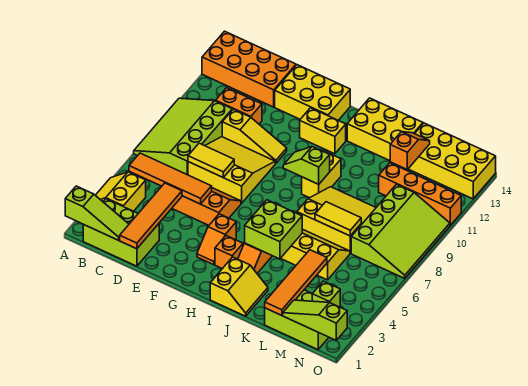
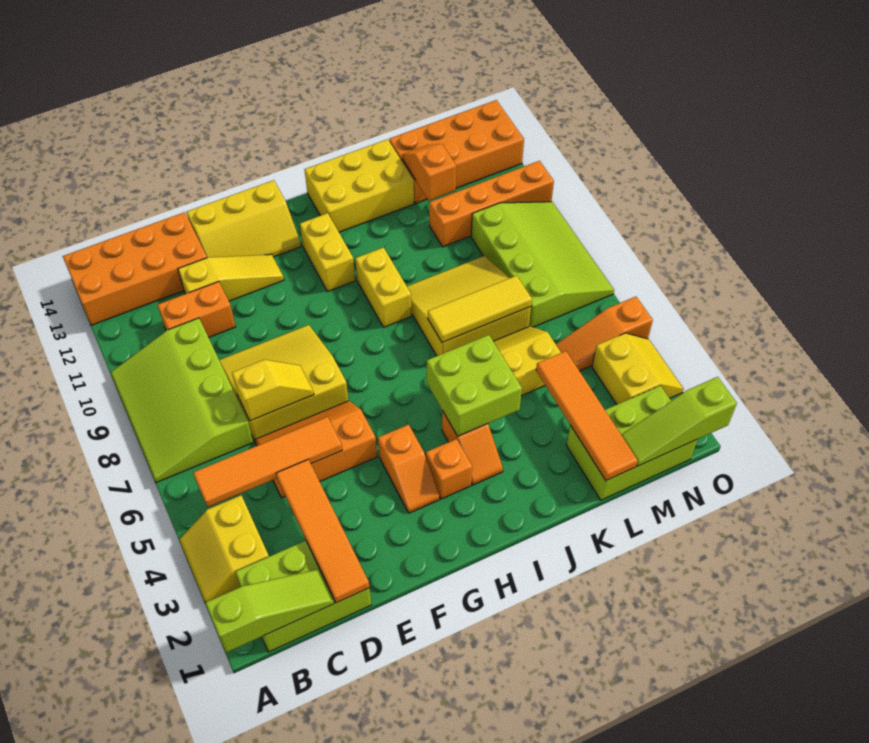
yellow 1x2 tile [188,143,234,178] -> yellow 1x2 slope [232,360,314,421]
yellow 1x3 slope [222,109,287,164] -> yellow 1x3 slope moved to [178,254,284,301]
yellow 2x3 brick [275,65,350,120] -> yellow 2x3 slope [187,180,301,258]
yellow 1x2 brick [300,108,346,154] -> yellow 1x2 brick turned to [300,213,355,292]
lime 1x2 slope [283,147,330,184] -> none
yellow 2x2 slope [210,257,268,316] -> yellow 2x2 slope moved to [592,333,684,404]
yellow 1x2 tile [315,202,361,236] -> yellow 1x3 tile [428,276,532,343]
yellow 2x4 brick [409,123,496,199] -> orange 2x4 brick [389,100,524,204]
none -> orange 1x3 slope [556,297,653,371]
lime 1x1 brick [312,281,340,307] -> none

